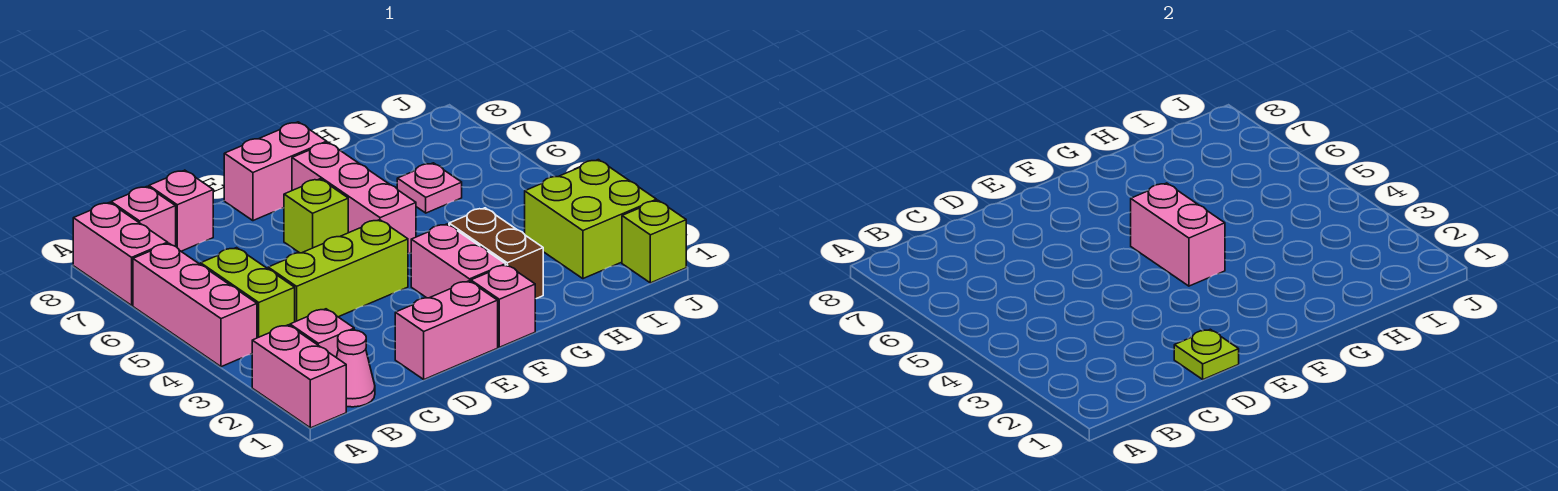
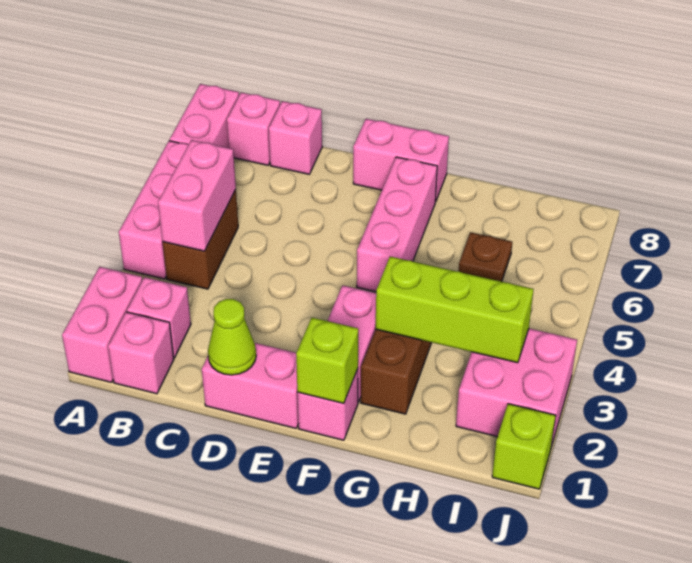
pink 1x1 cone [336,330,375,407] -> pink 1x1 brick [108,312,174,394]
lime 1x2 brick [201,248,295,338] -> brown 1x2 brick [163,190,238,289]
lime 1x3 brick [268,220,408,322] -> lime 1x3 brick moved to [376,256,534,363]
lime 1x1 plate [1174,329,1239,379] -> lime 1x1 cone [208,299,256,375]
lime 1x1 brick [284,179,348,253] -> lime 1x1 brick moved to [296,318,358,404]
pink 1x2 brick [1131,183,1225,286] -> pink 1x2 brick moved to [158,140,236,251]
pink 1x1 plate [397,163,462,213] -> brown 1x1 plate [459,232,512,282]
lime 2x2 brick [525,160,657,279] -> pink 2x2 brick [456,328,577,447]

